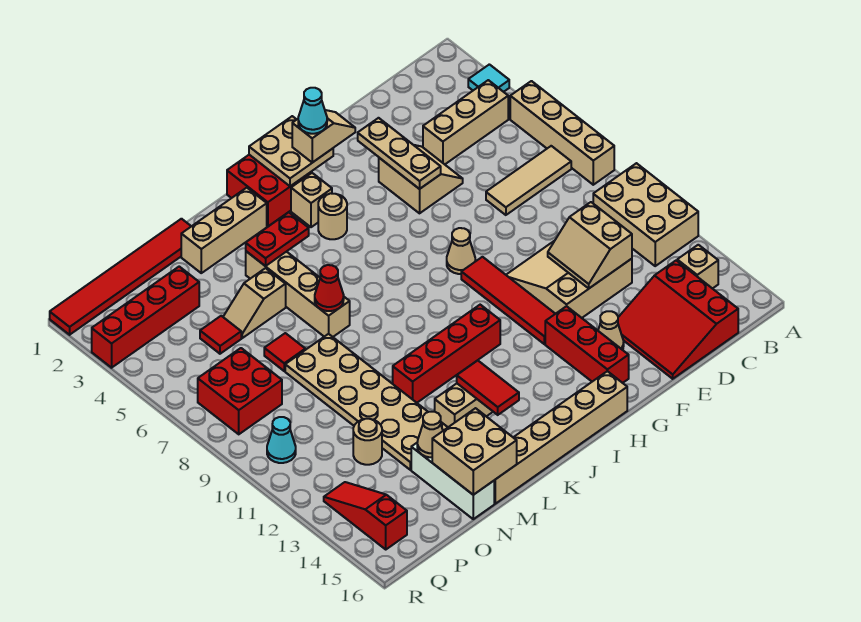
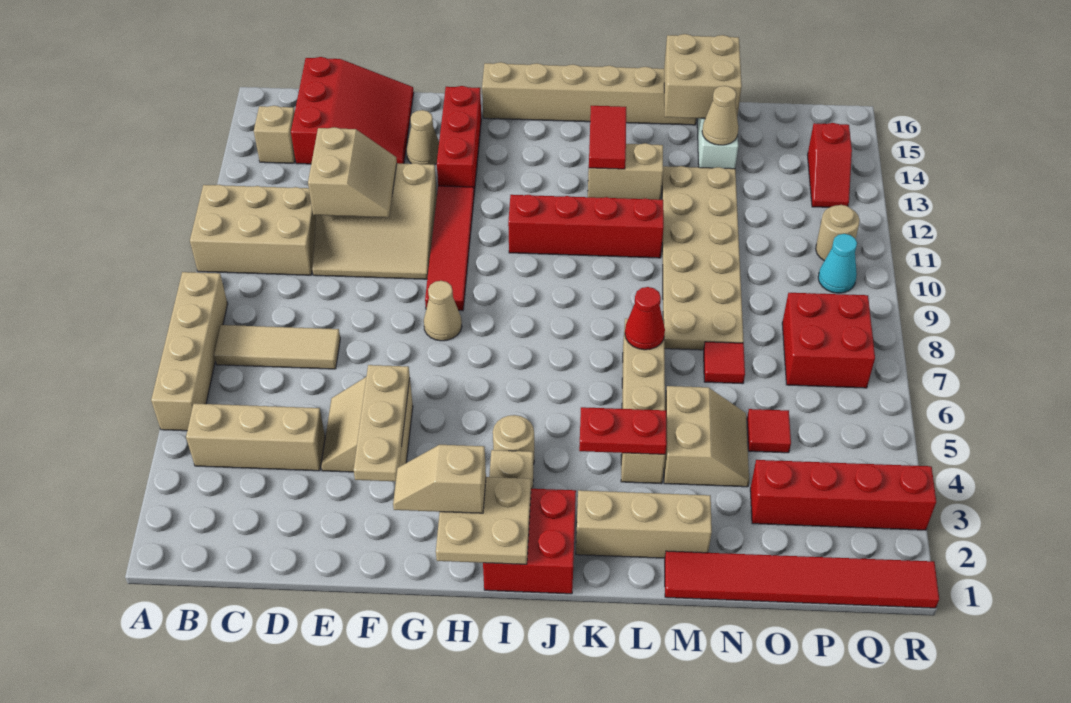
cyan 1x1 tile [468,64,509,92] -> none
tan 2x3 brick [593,163,698,266] -> tan 2x3 brick turned to [190,185,316,275]
cyan 1x1 cone [298,88,327,134] -> none
tan 1x2 slope [223,268,286,338] -> tan 2x2 slope [664,386,749,487]
tan 1x1 round brick [353,419,382,465] -> tan 1x1 round brick moved to [816,205,860,261]
red 1x3 slope [324,482,407,549] -> red 1x2 slope [808,123,852,207]

